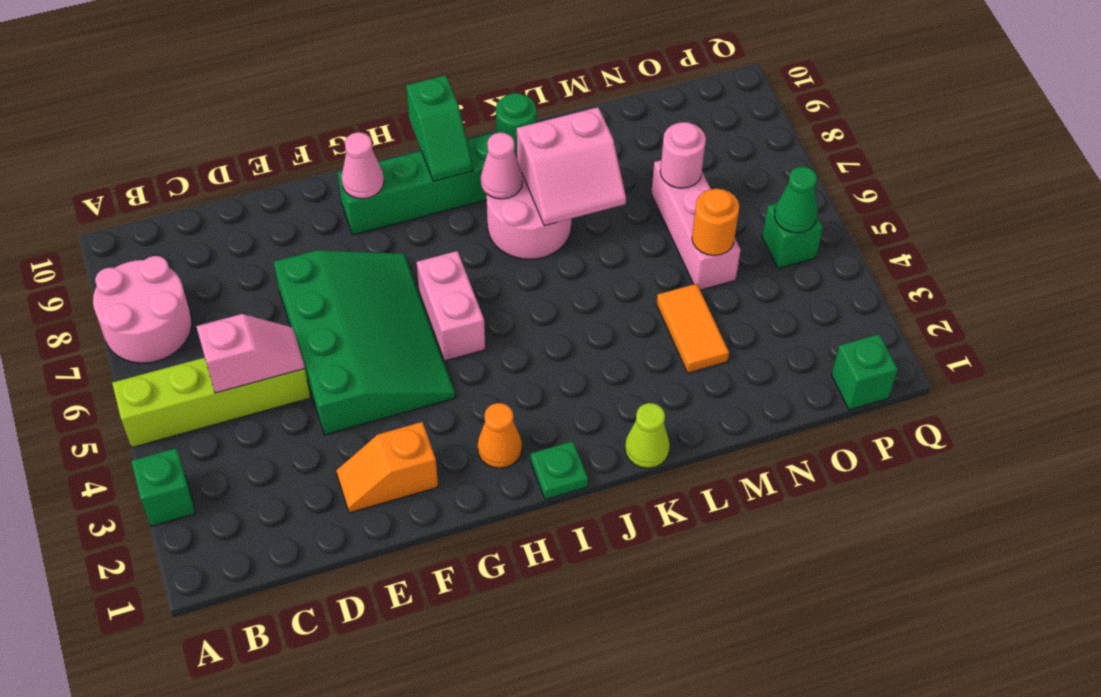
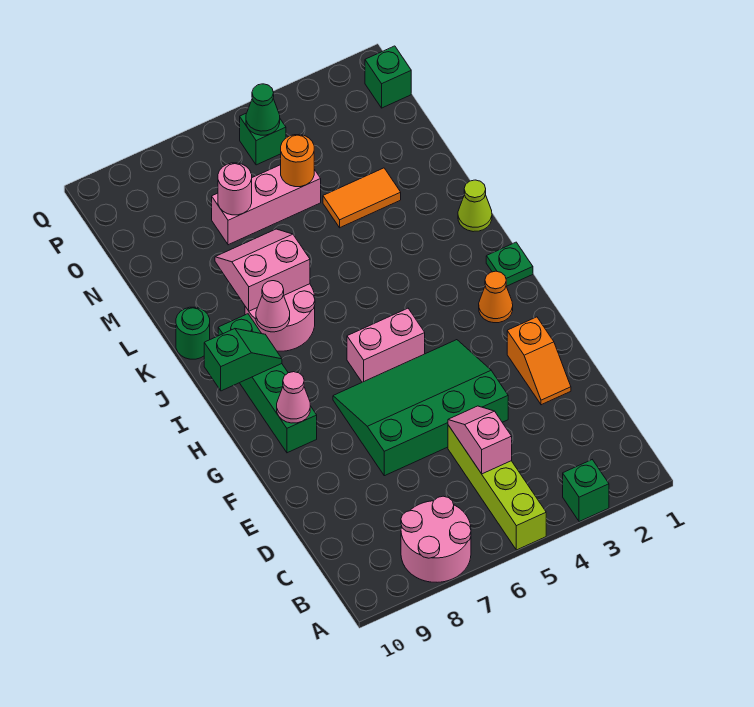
pink 2x2 slope [517,107,626,226] -> pink 2x2 slope turned to [215,229,310,311]

